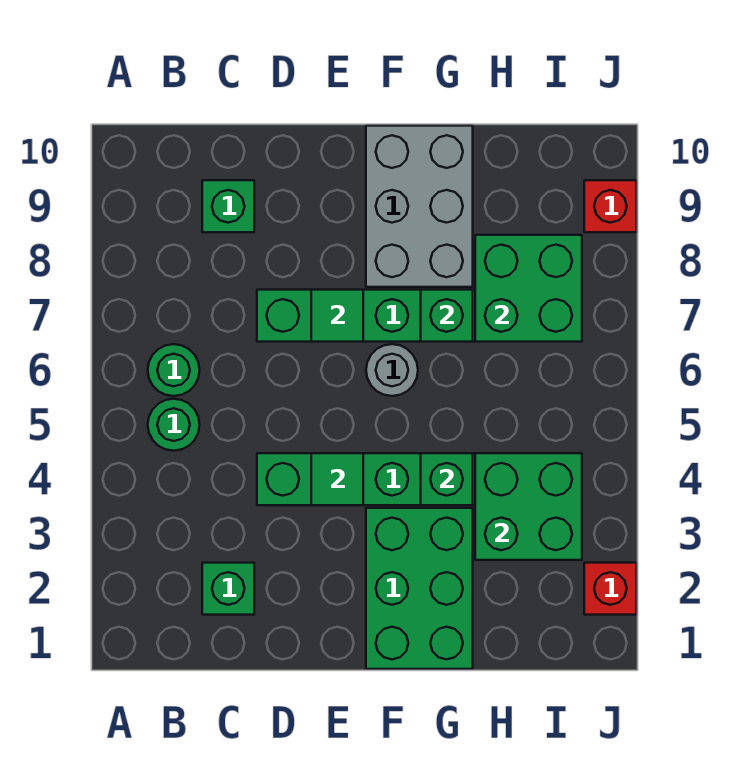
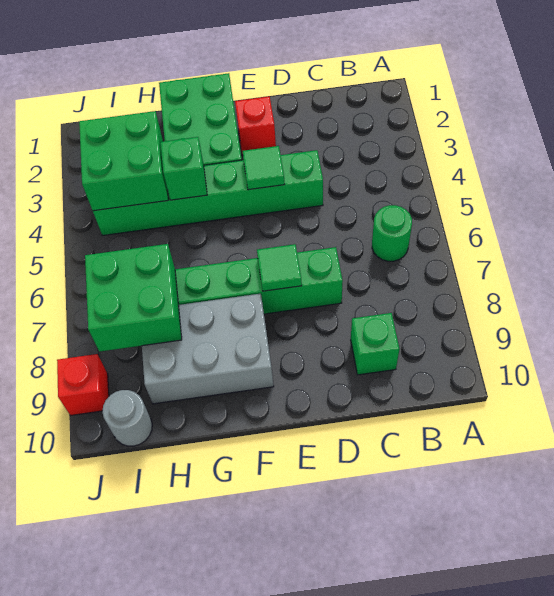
green 1x1 round brick [148,399,200,451] -> none
green 1x1 brick [202,563,254,615] -> none
grey 1x1 round brick [366,344,418,396] -> grey 1x1 round brick moved to [102,390,152,446]
grey 2x3 brick [366,126,473,287] -> grey 2x3 brick turned to [142,294,274,404]
green 1x1 brick [421,290,473,342] -> none
red 1x1 brick [584,563,636,615] -> red 1x1 brick moved to [235,97,276,155]

